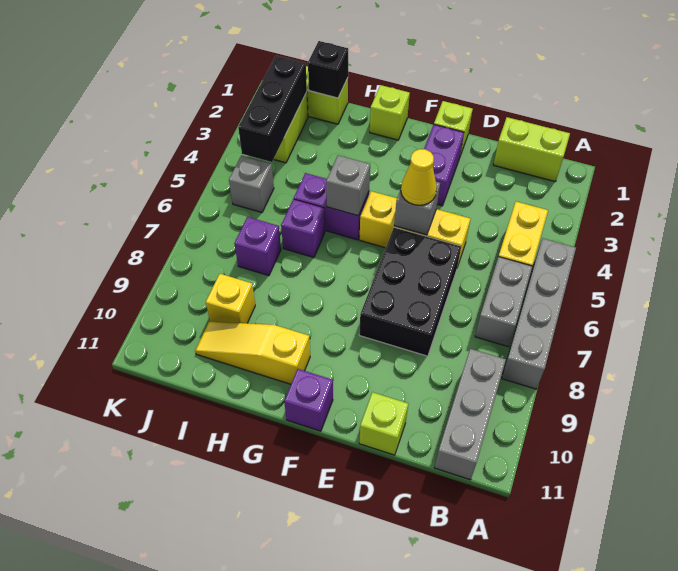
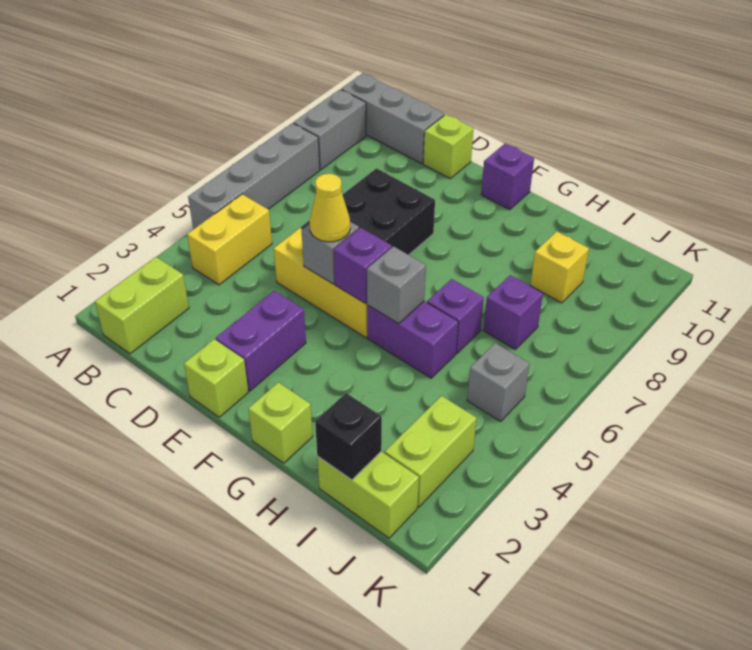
lime 1x2 brick [493,117,570,182] -> lime 1x2 brick turned to [95,257,189,354]
grey 1x2 brick [475,257,532,347] -> grey 1x2 brick moved to [294,89,366,170]
grey 1x3 brick [434,349,506,480] -> grey 1x3 brick turned to [341,73,444,164]
none -> purple 1x1 brick [334,228,392,304]
yellow 1x3 slope [195,322,310,384] -> none
black 1x3 brick [238,56,307,162] -> none

